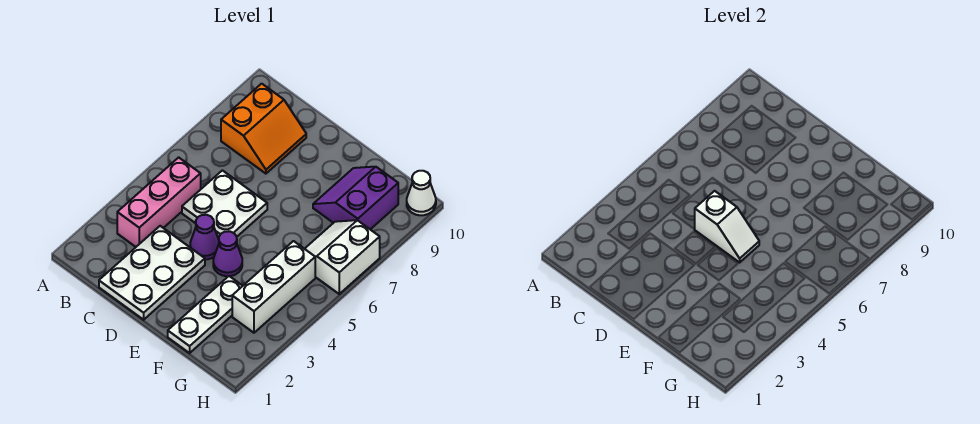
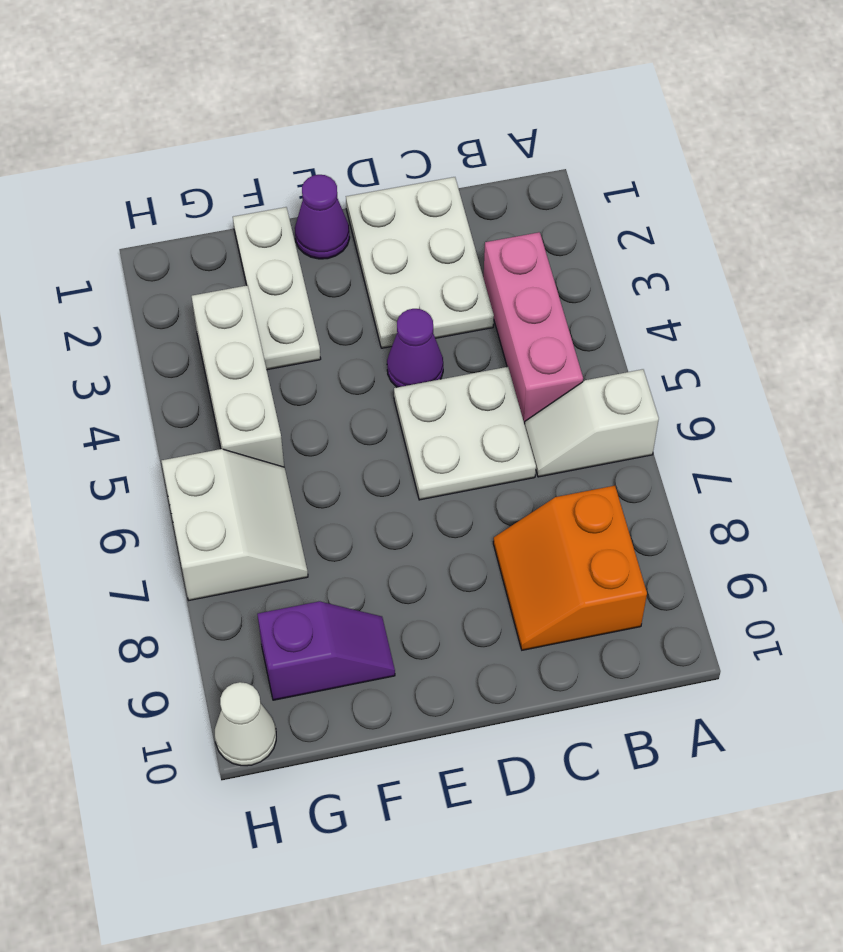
white 1x2 slope [695,191,759,262] -> white 1x2 slope moved to [525,369,659,477]
purple 1x1 cone [213,231,242,276] -> purple 1x1 cone moved to [295,175,350,259]
purple 2x2 slope [313,167,398,229] -> purple 1x2 slope [257,601,395,700]

